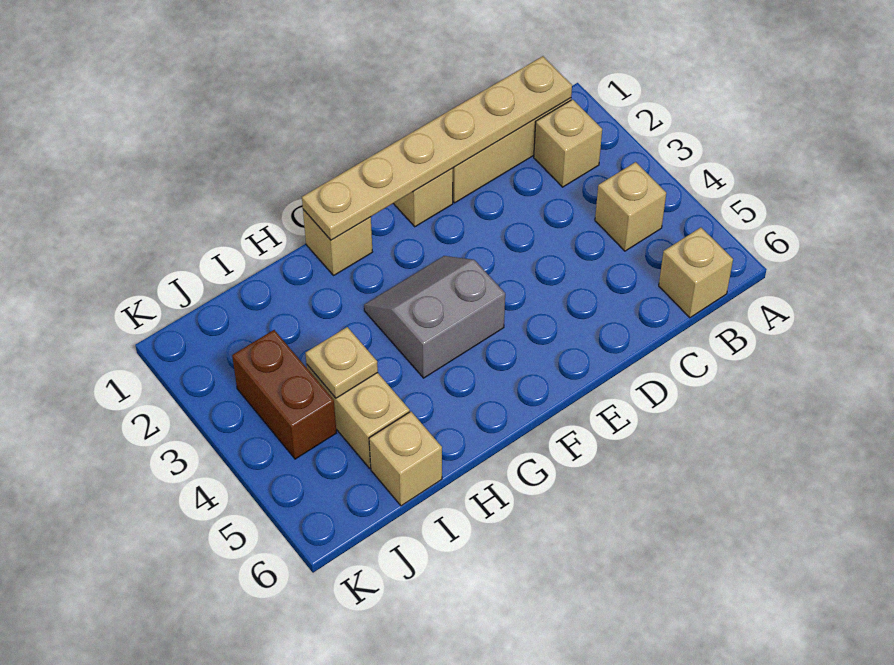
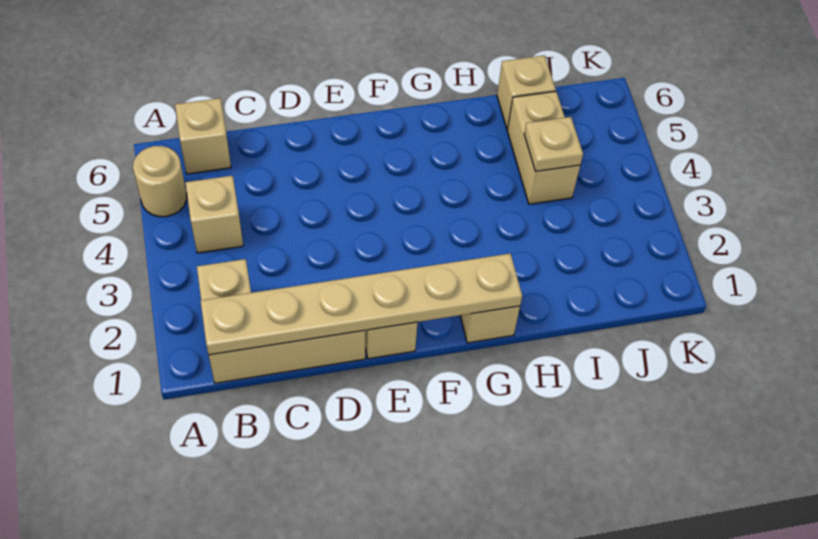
none -> tan 1x1 round brick [133,146,187,217]
grey 2x2 slope [364,256,505,378] -> none
brown 1x2 brick [232,330,336,459] -> none

